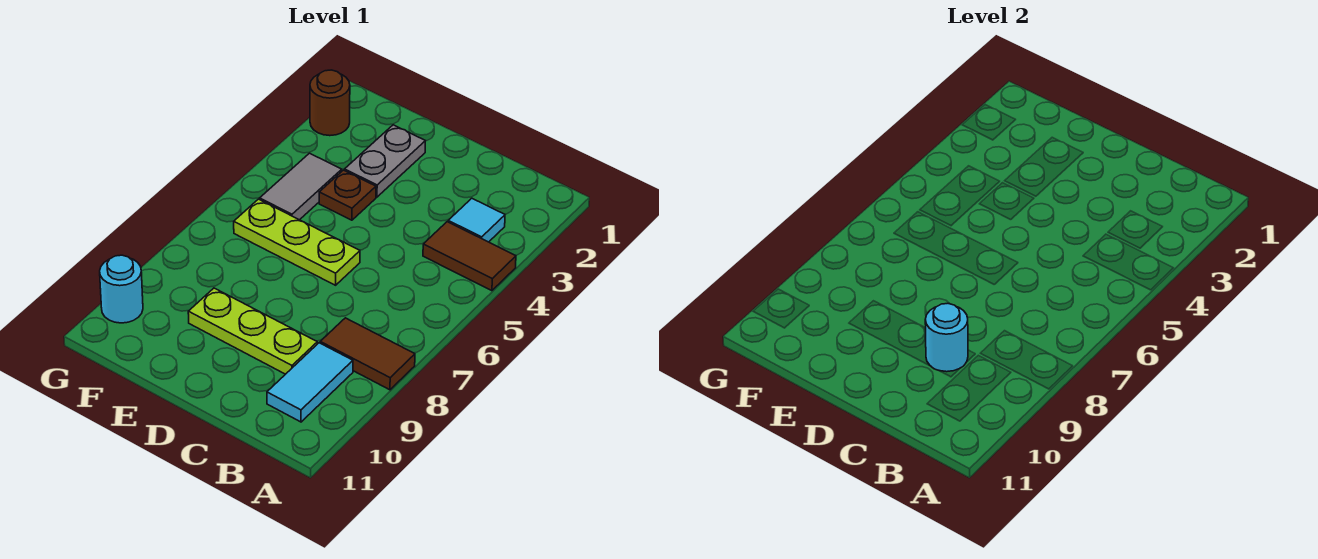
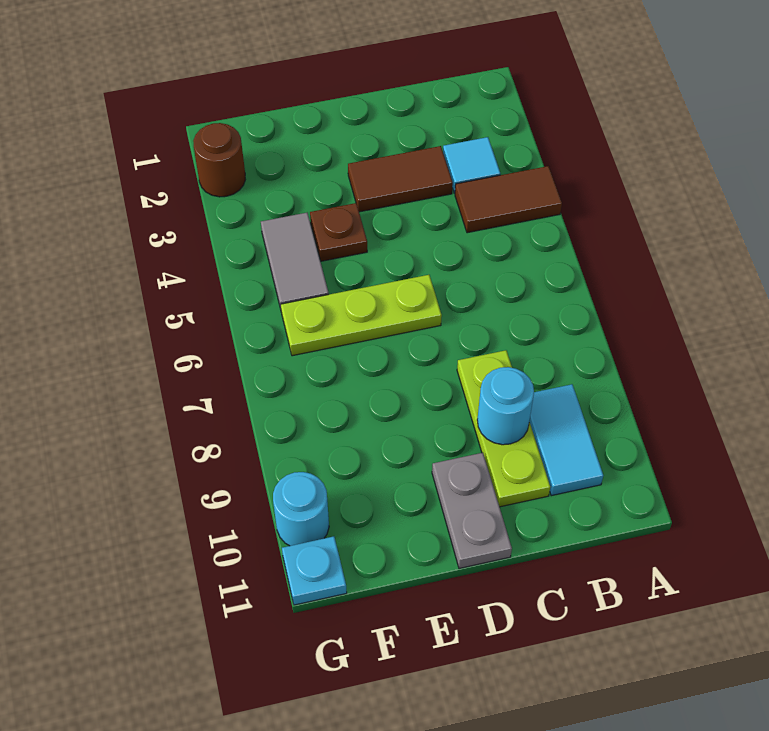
brown 1x2 tile [320,318,415,390] -> brown 1x2 tile moved to [348,146,453,212]
lime 1x3 plate [188,288,317,374] -> lime 1x3 plate turned to [457,350,550,507]
grey 1x2 plate [345,125,425,197] -> grey 1x2 plate moved to [432,453,512,568]
none -> cyan 1x1 plate [282,536,347,605]

